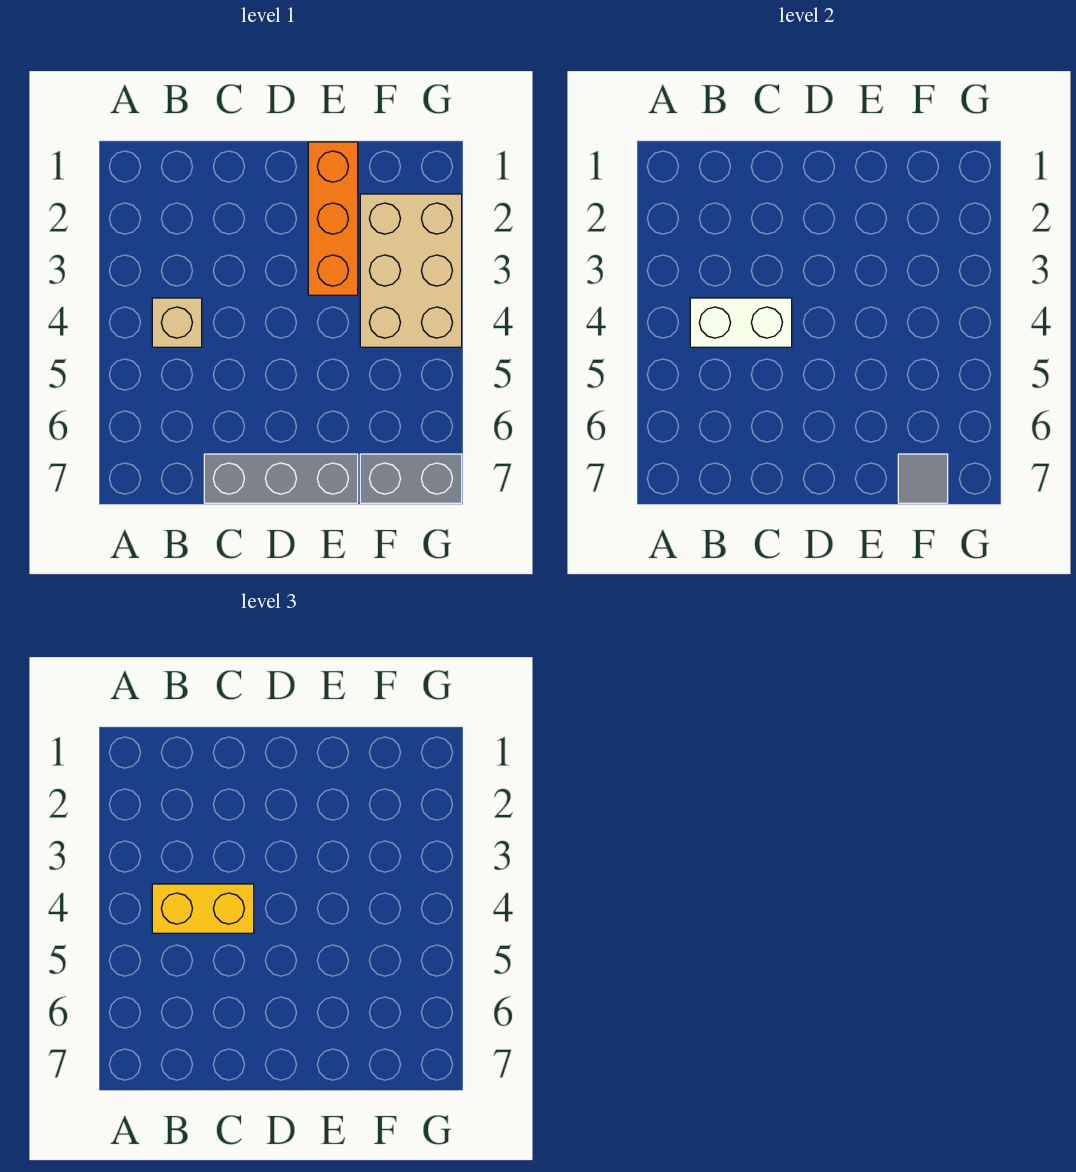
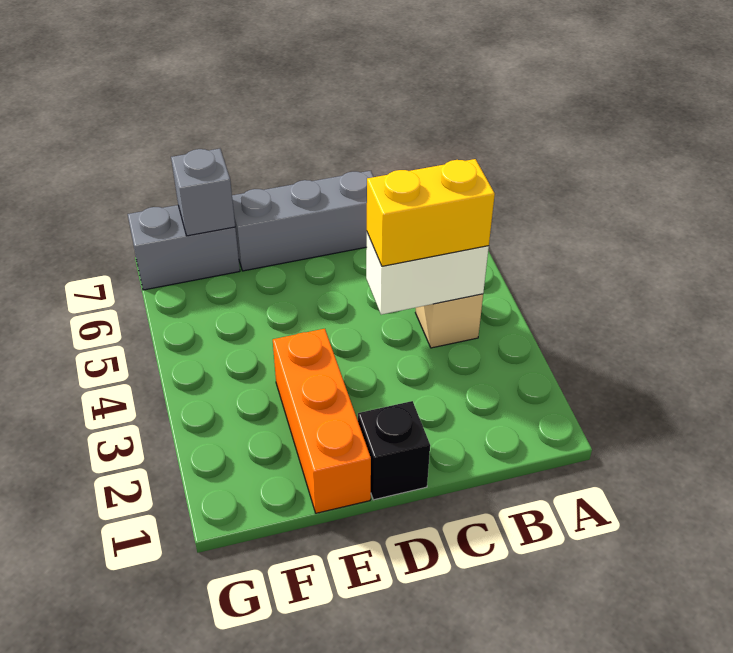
none -> black 1x1 brick [358,401,430,500]
tan 2x3 brick [360,194,462,347] -> none
grey 1x1 tile [898,454,948,503] -> grey 1x1 brick [171,149,235,236]

